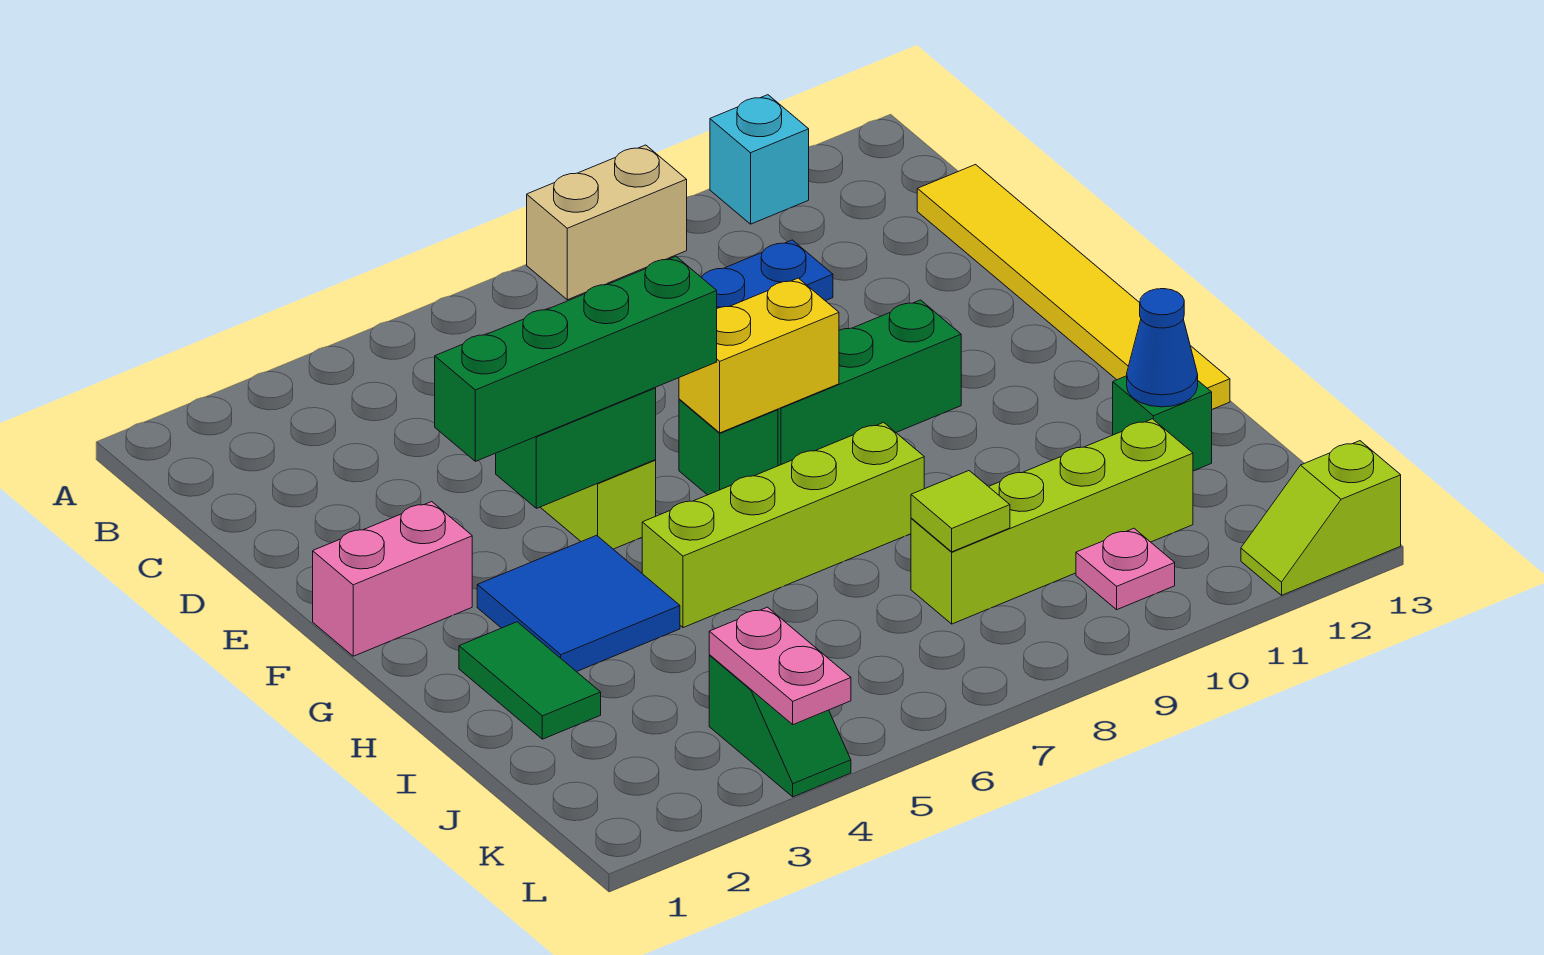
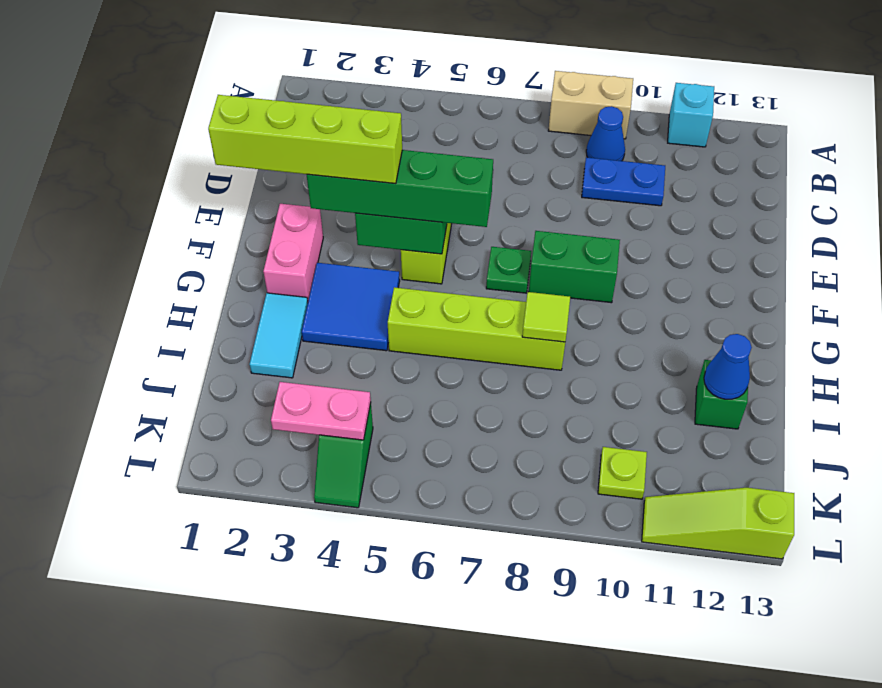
none -> blue 1x1 cone [586,106,625,161]
yellow 1x6 tile [917,165,1230,410] -> none
pink 1x2 brick [313,502,472,656] -> pink 1x2 brick turned to [263,204,323,301]
green 1x1 brick [679,399,778,495] -> green 1x1 plate [486,247,531,293]
yellow 1x2 brick [679,278,839,433] -> none
green 1x3 brick [778,300,961,466] -> green 1x2 brick [529,231,620,303]
green 1x2 tile [459,622,601,739] -> cyan 1x2 tile [250,293,308,378]
lime 1x4 brick [911,419,1193,624] -> lime 1x4 brick moved to [208,95,402,184]
lime 1x1 tile [911,471,1010,552] -> lime 1x1 tile moved to [522,292,570,342]
pink 1x2 plate [709,607,851,725] -> pink 1x2 plate turned to [271,382,371,440]
pink 1x1 plate [1076,528,1175,610] -> lime 1x1 plate [598,447,647,499]
lime 1x2 slope [1241,441,1401,595] -> lime 1x3 slope [642,487,794,559]

